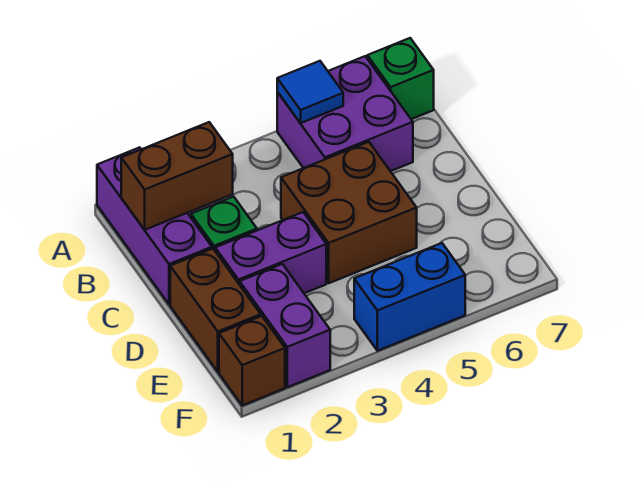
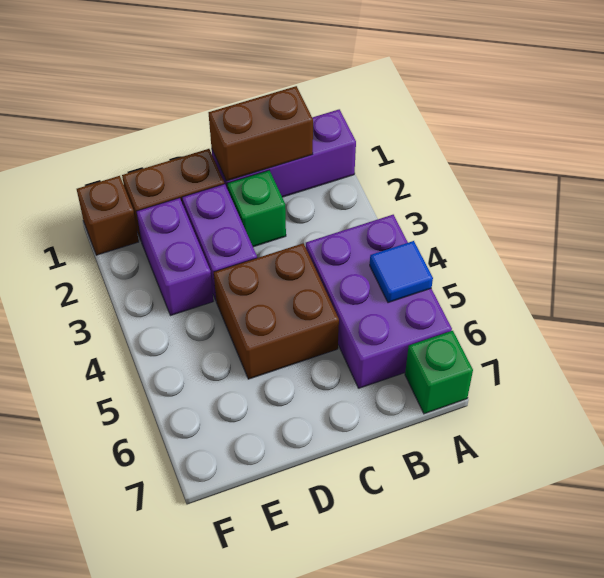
purple 2x2 brick [277,56,413,171] -> purple 2x3 brick [306,215,452,388]
brown 1x2 brick [121,122,233,230] -> brown 1x2 brick turned to [209,86,313,181]
purple 1x2 brick [240,264,330,387] -> purple 1x2 brick turned to [136,198,213,316]
blue 1x2 brick [354,243,465,351] -> none

